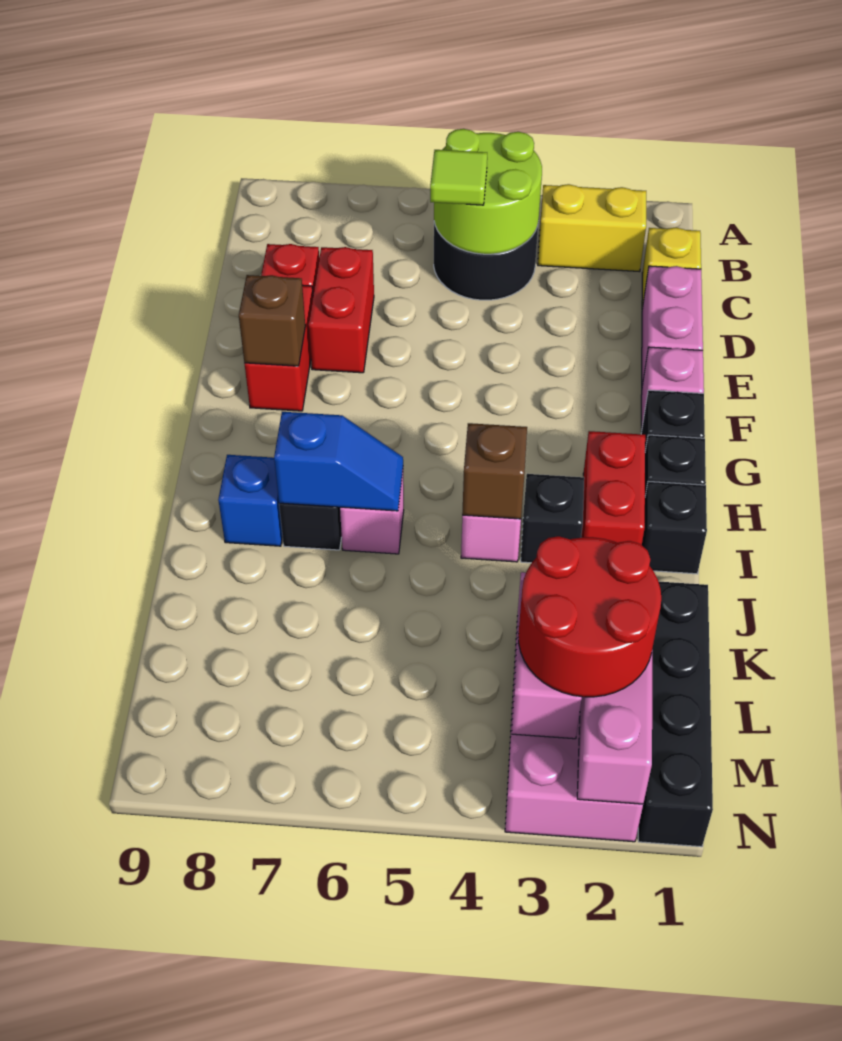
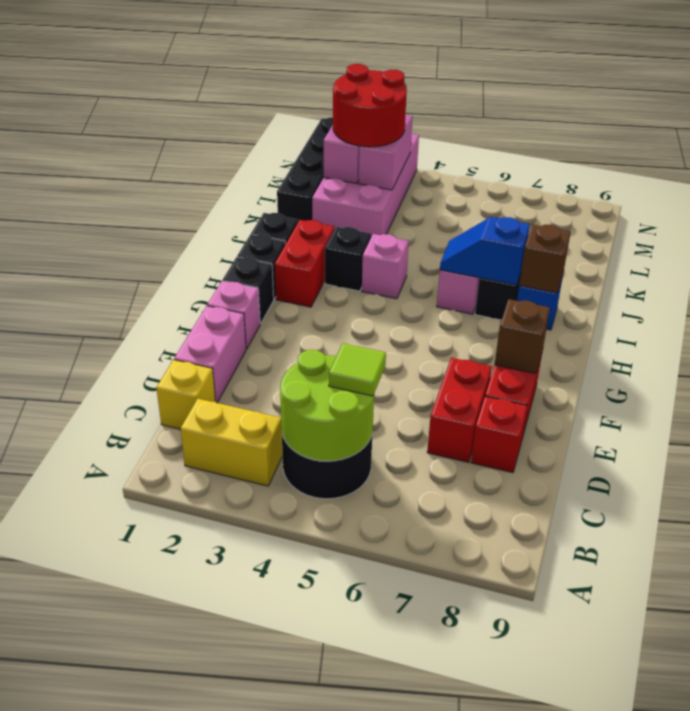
brown 1x1 brick [462,423,527,519] -> brown 1x1 brick moved to [519,224,571,293]

